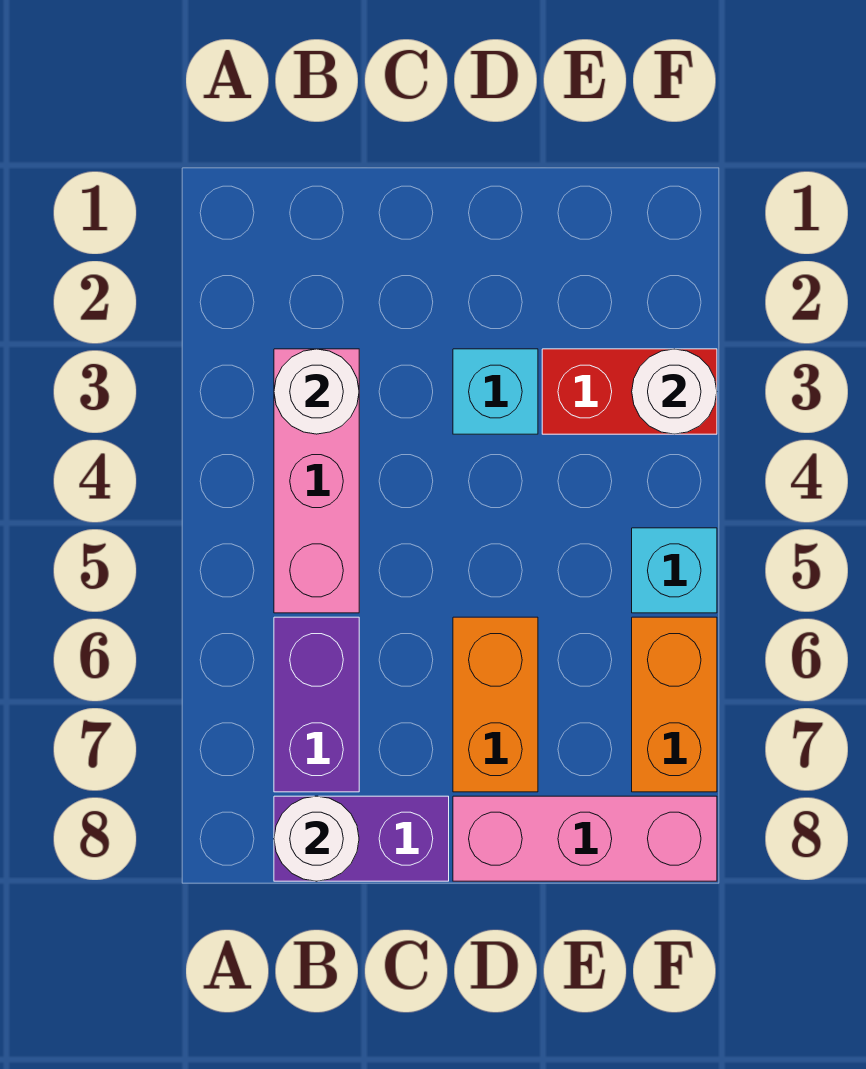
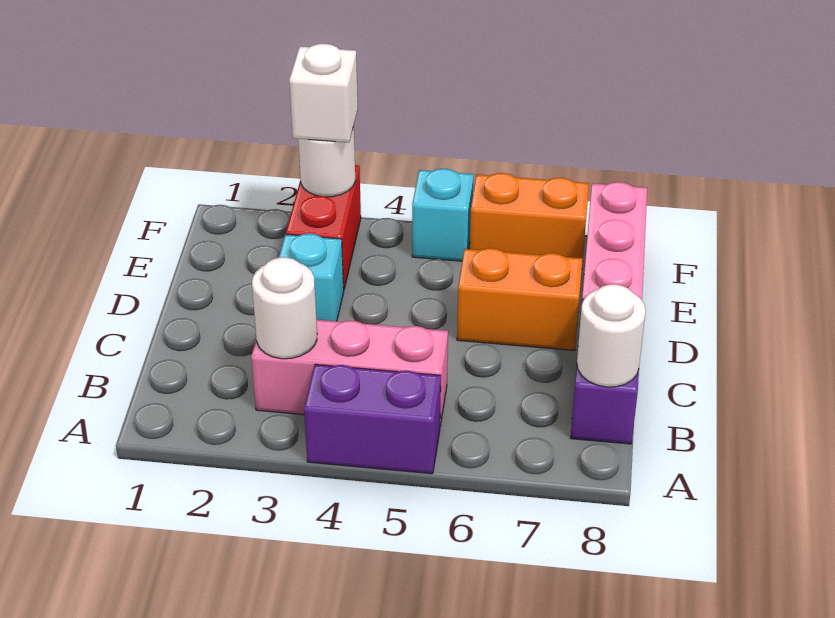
purple 1x2 brick [274,617,359,792] -> purple 1x2 brick moved to [304,364,441,474]
none -> white 1x1 brick [289,44,358,143]

